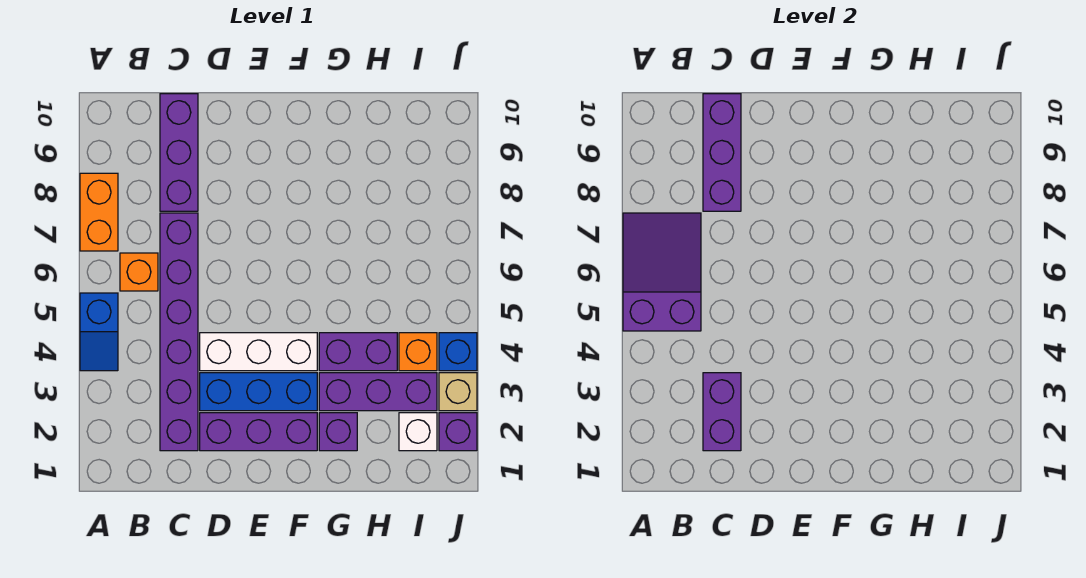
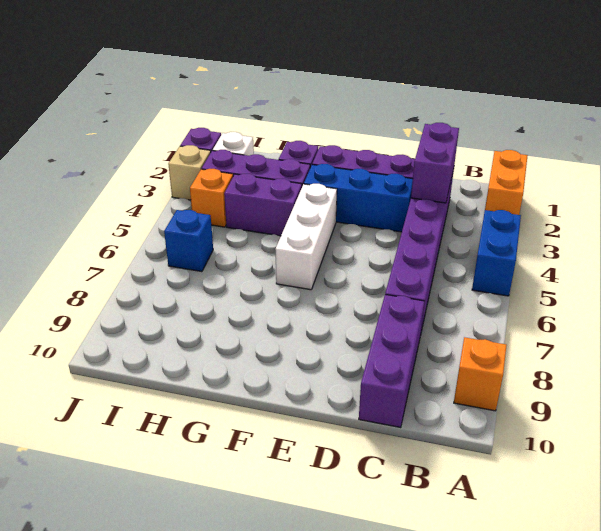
blue 1x2 slope [80,293,118,371] -> blue 1x2 brick [472,210,521,296]
purple 2x3 slope [623,213,701,331] -> none
orange 1x2 brick [80,173,118,251] -> orange 1x2 brick moved to [485,150,528,215]
orange 1x1 brick [120,253,158,291] -> orange 1x1 brick moved to [454,337,507,411]
purple 1x3 brick [703,94,741,211] -> none
white 1x3 brick [200,333,317,371] -> white 1x3 brick turned to [275,184,337,290]
blue 1x1 brick [439,333,477,371] -> blue 1x1 brick moved to [164,210,213,272]

